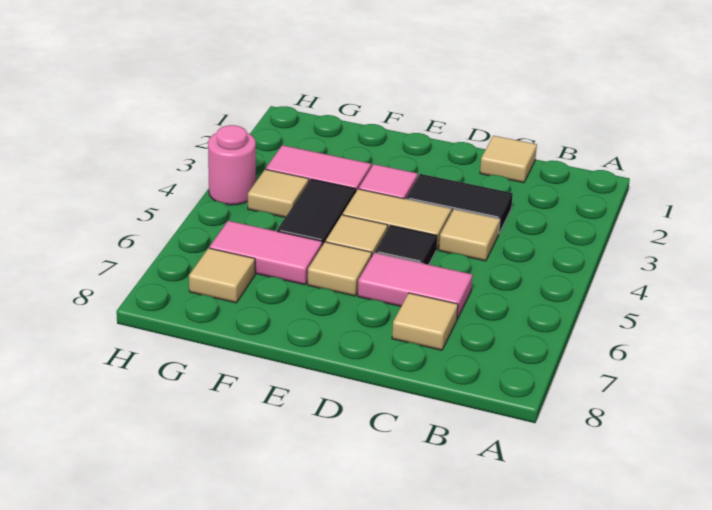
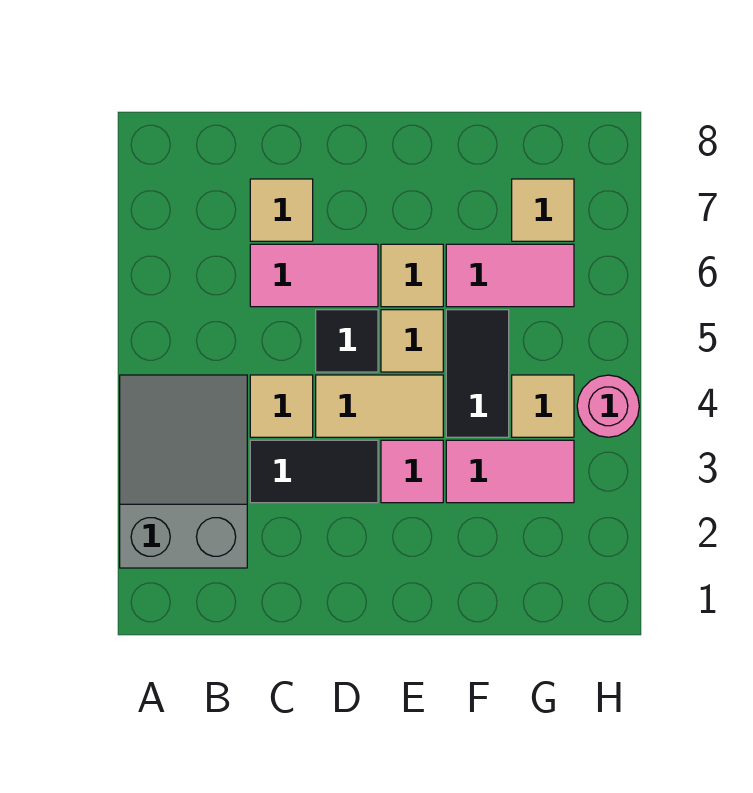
none -> grey 2x3 slope [120,375,247,568]
tan 1x1 tile [480,136,537,183] -> none

